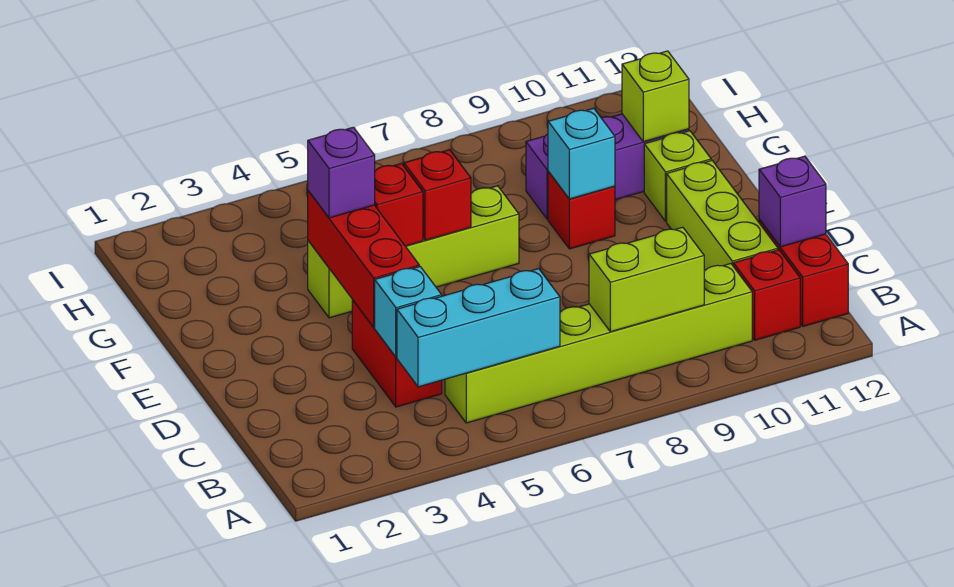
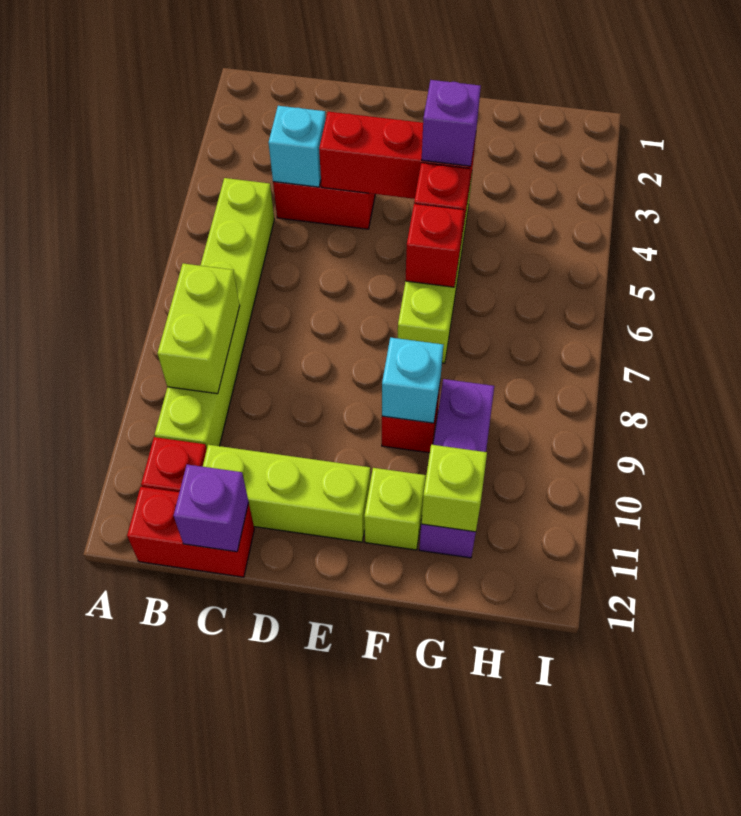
cyan 1x3 brick [397,269,560,387] -> none

